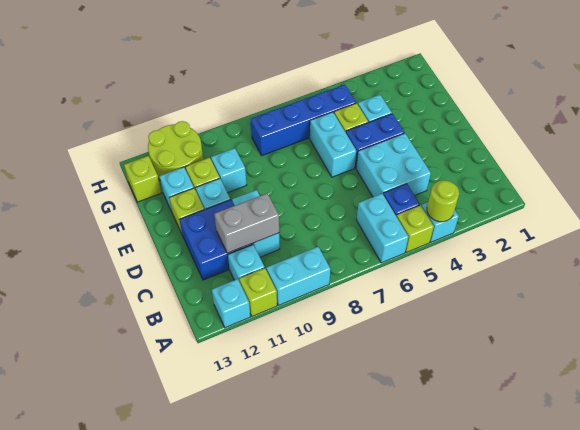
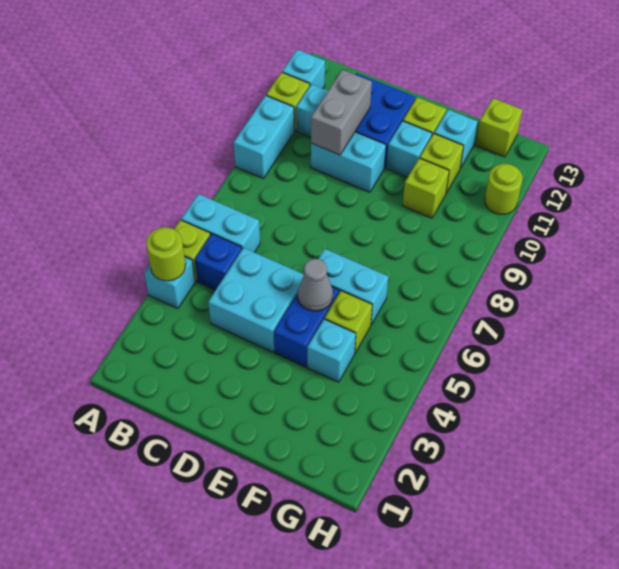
none -> grey 1x1 cone [298,259,333,311]
cyan 1x1 brick [211,148,246,193] -> lime 1x1 brick [402,158,449,218]
blue 1x4 brick [251,85,356,156] -> none
lime 2x2 round brick [148,121,203,180] -> lime 1x1 round brick [485,164,523,214]

